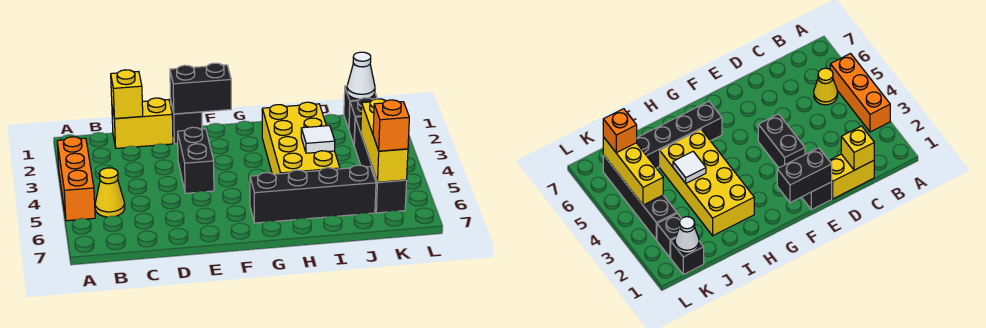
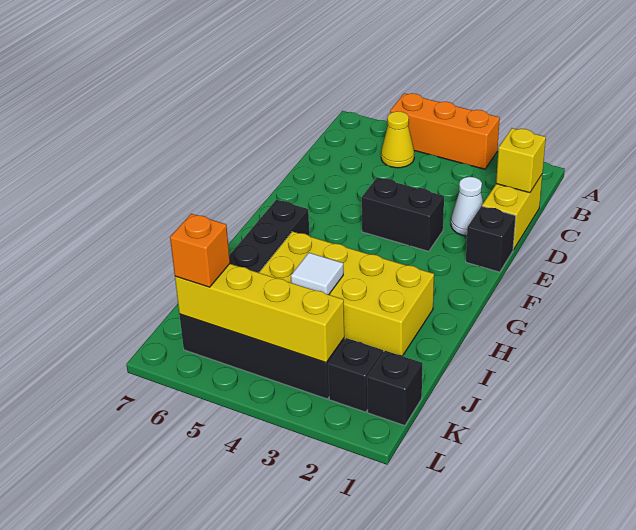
black 1x2 brick [170,63,231,114] -> none
white 1x1 cone [347,52,375,99] -> white 1x1 cone moved to [451,177,483,236]
yellow 1x3 brick [361,99,408,182] -> yellow 1x4 brick [175,264,344,363]

